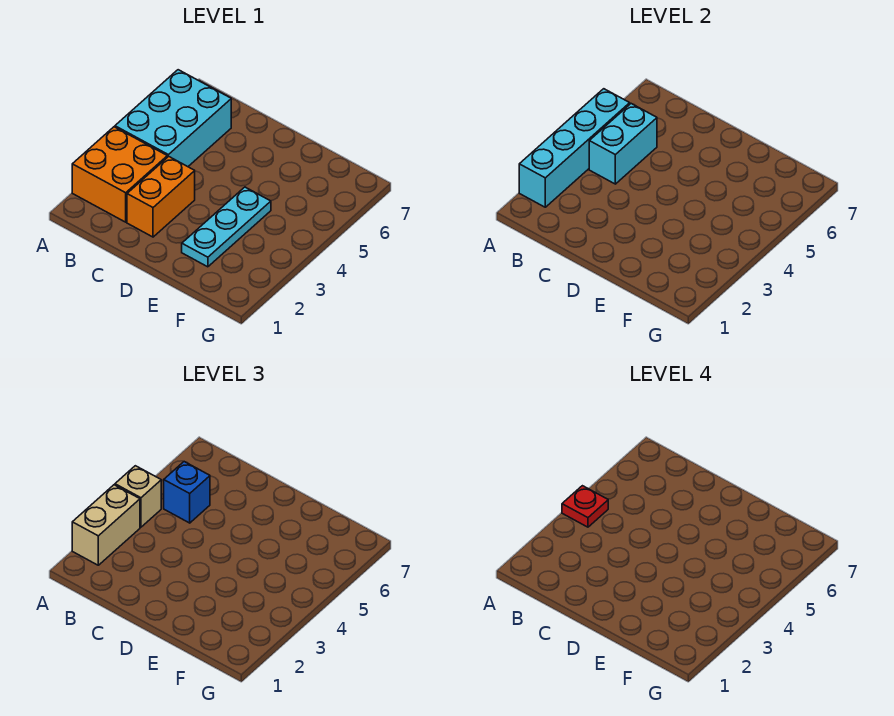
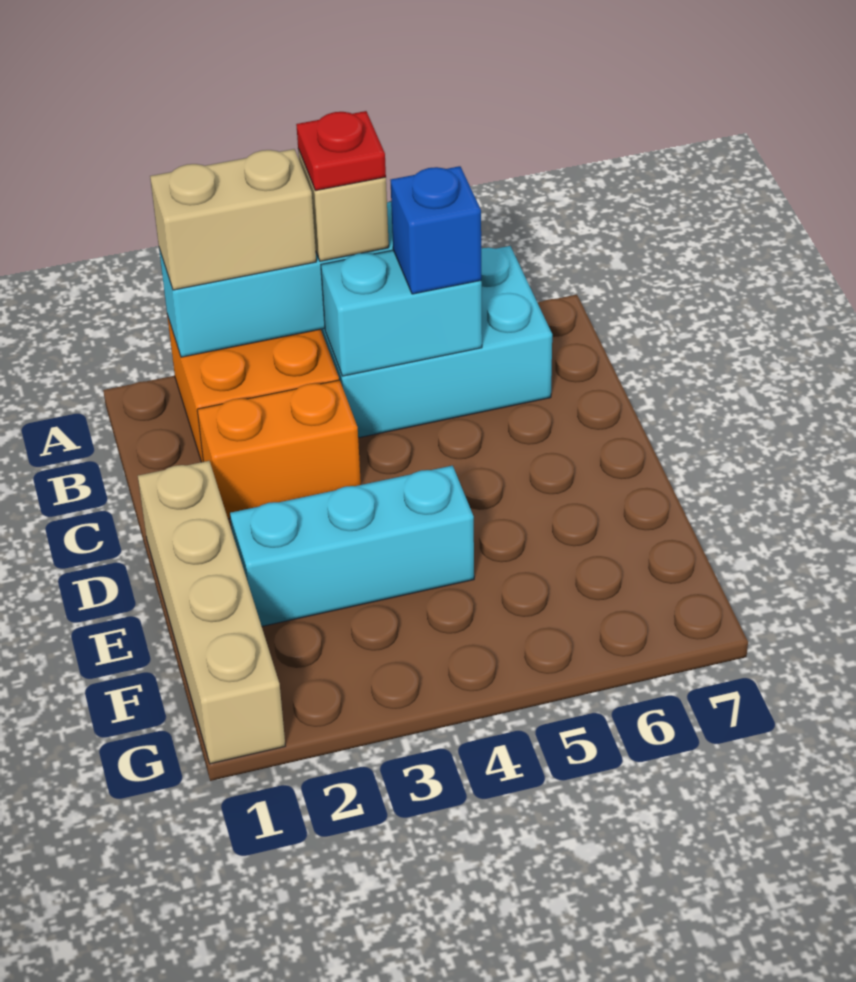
none -> tan 1x4 brick [138,461,285,764]
cyan 1x3 plate [182,187,271,267] -> cyan 1x3 brick [230,466,474,626]

